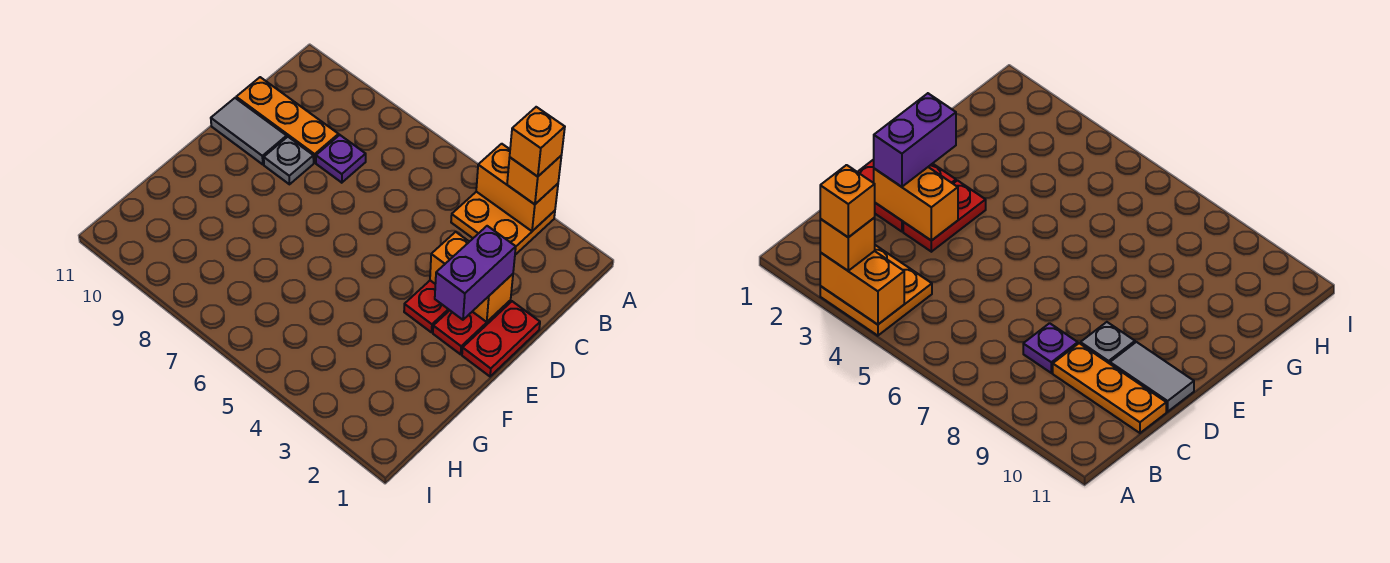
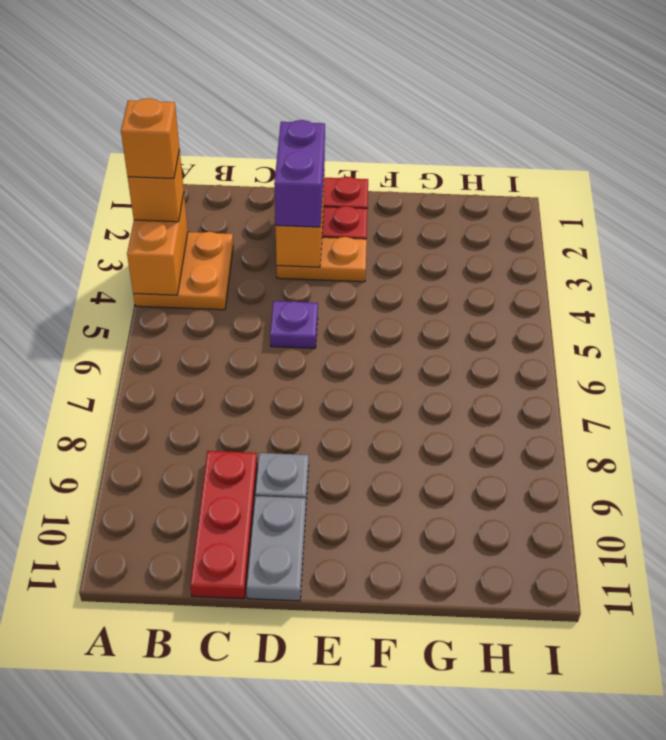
purple 1x1 plate [316,135,366,183] -> purple 1x1 plate moved to [270,301,318,348]
orange 1x3 plate [236,77,339,163] -> red 1x3 plate [190,451,257,599]
purple 1x2 brick [435,226,516,320] -> purple 1x2 brick turned to [274,120,325,227]
red 1x2 plate [404,281,450,332] -> orange 1x2 plate [277,237,367,282]
grey 1x2 tile [211,98,287,164] -> grey 1x2 plate [247,496,306,601]

